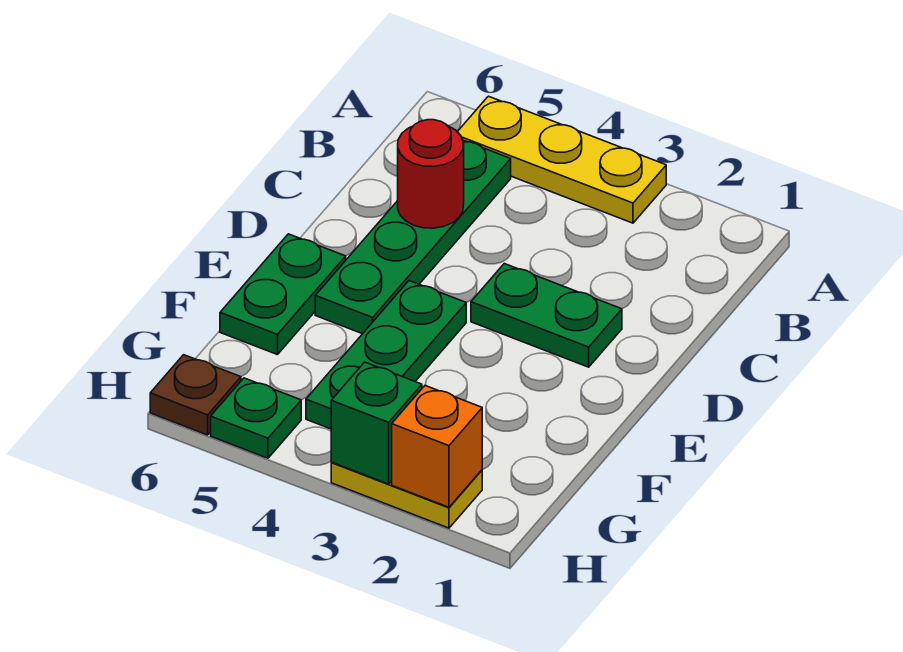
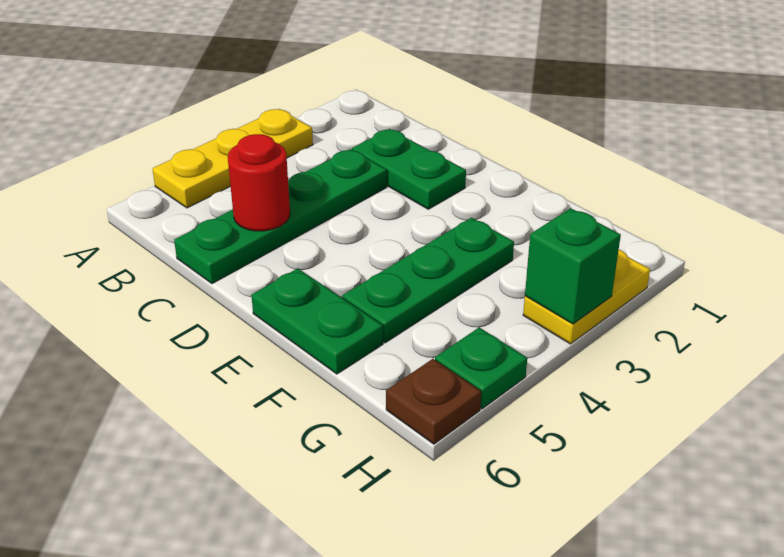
green 1x4 plate [315,140,511,334] -> green 1x4 plate turned to [174,149,387,284]
green 1x2 plate [471,264,622,367] -> green 1x2 plate turned to [352,129,466,209]
green 1x3 plate [306,281,466,429] -> green 1x3 plate turned to [342,218,514,343]
orange 1x1 brick [392,385,482,507] -> none

